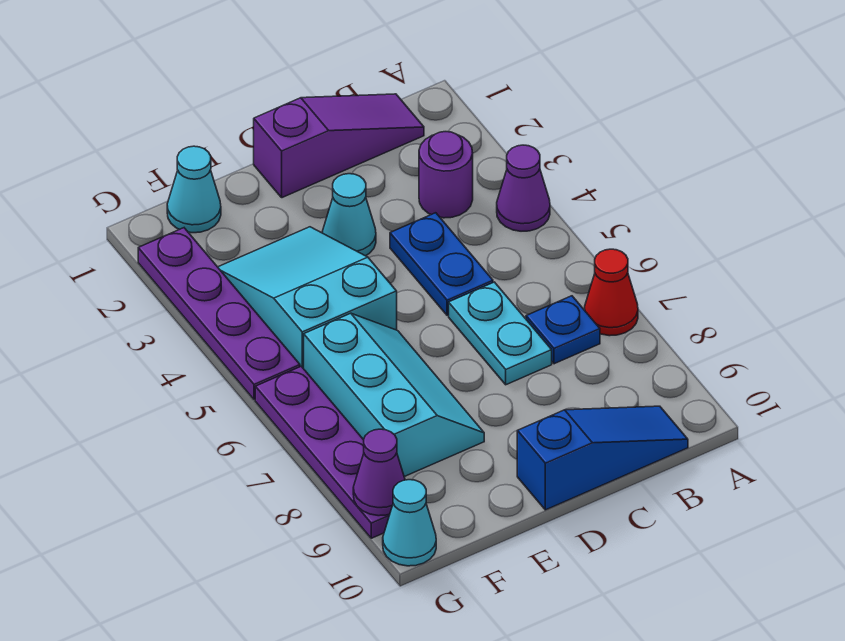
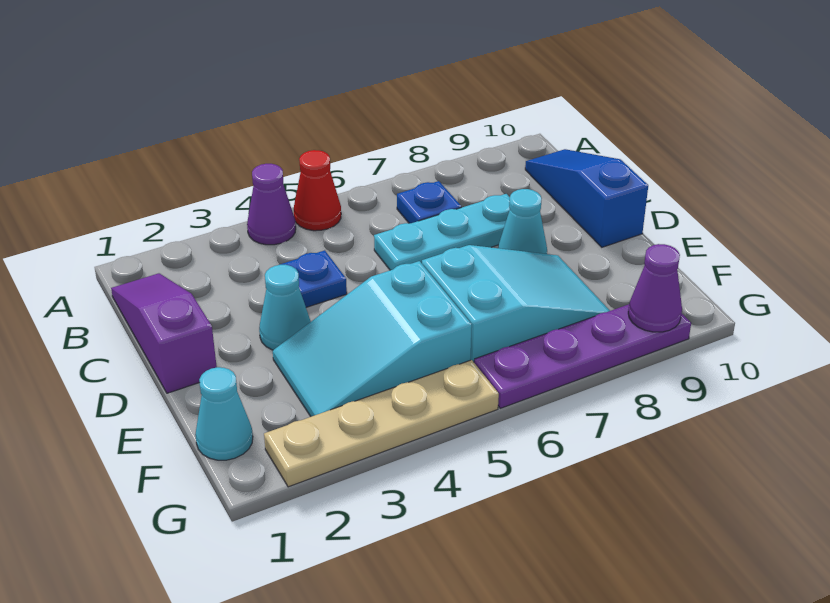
red 1x1 cone [585,249,638,336] -> red 1x1 cone moved to [294,150,341,231]
purple 1x1 round brick [419,132,473,218] -> none
blue 1x2 plate [390,213,493,315] -> blue 1x1 plate [280,250,347,307]
cyan 1x2 plate [449,282,552,385] -> cyan 1x3 plate [374,194,510,270]
cyan 2x3 slope [304,313,484,477] -> cyan 2x3 slope turned to [422,245,610,362]
purple 1x4 plate [138,228,300,400] -> tan 1x4 plate [264,360,499,487]
cyan 1x1 cone [383,480,436,566] -> cyan 1x1 cone moved to [498,189,547,254]

